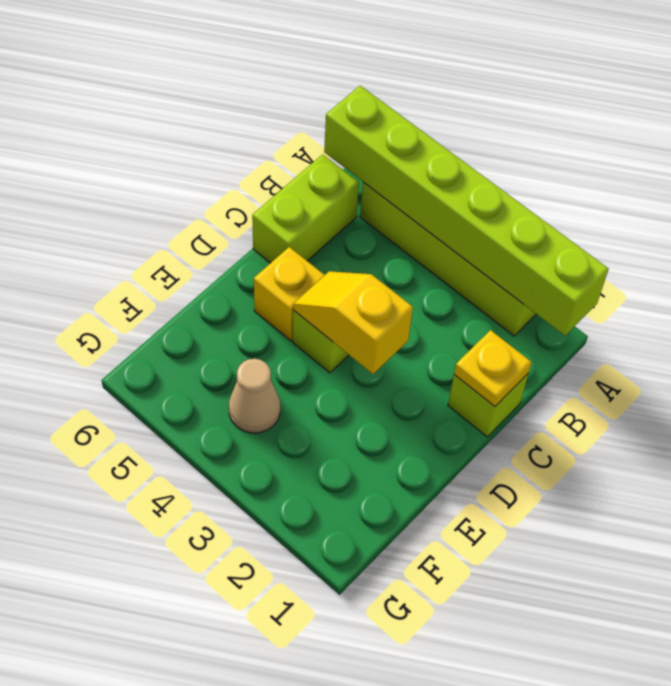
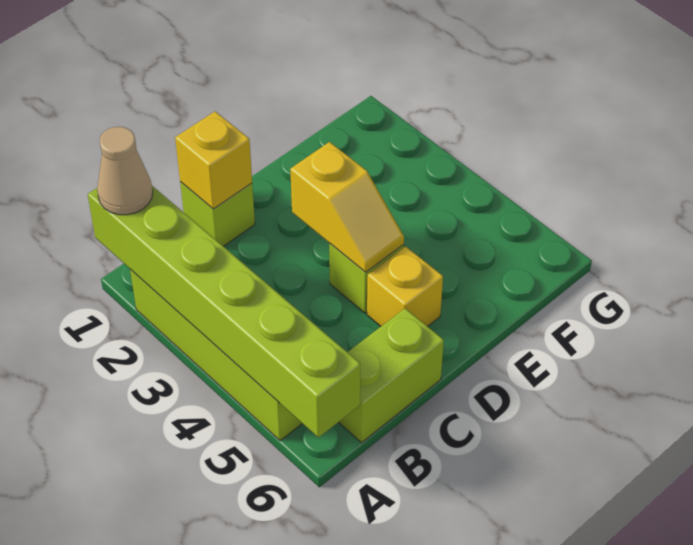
yellow 1x1 plate [454,330,532,406] -> yellow 1x1 brick [175,111,252,209]
tan 1x1 cone [229,359,280,433] -> tan 1x1 cone moved to [97,127,153,215]

